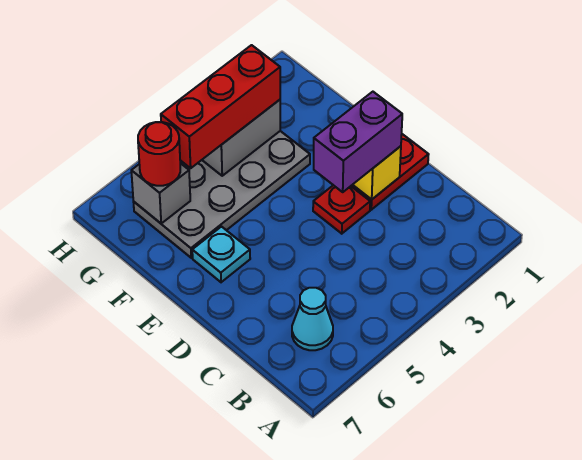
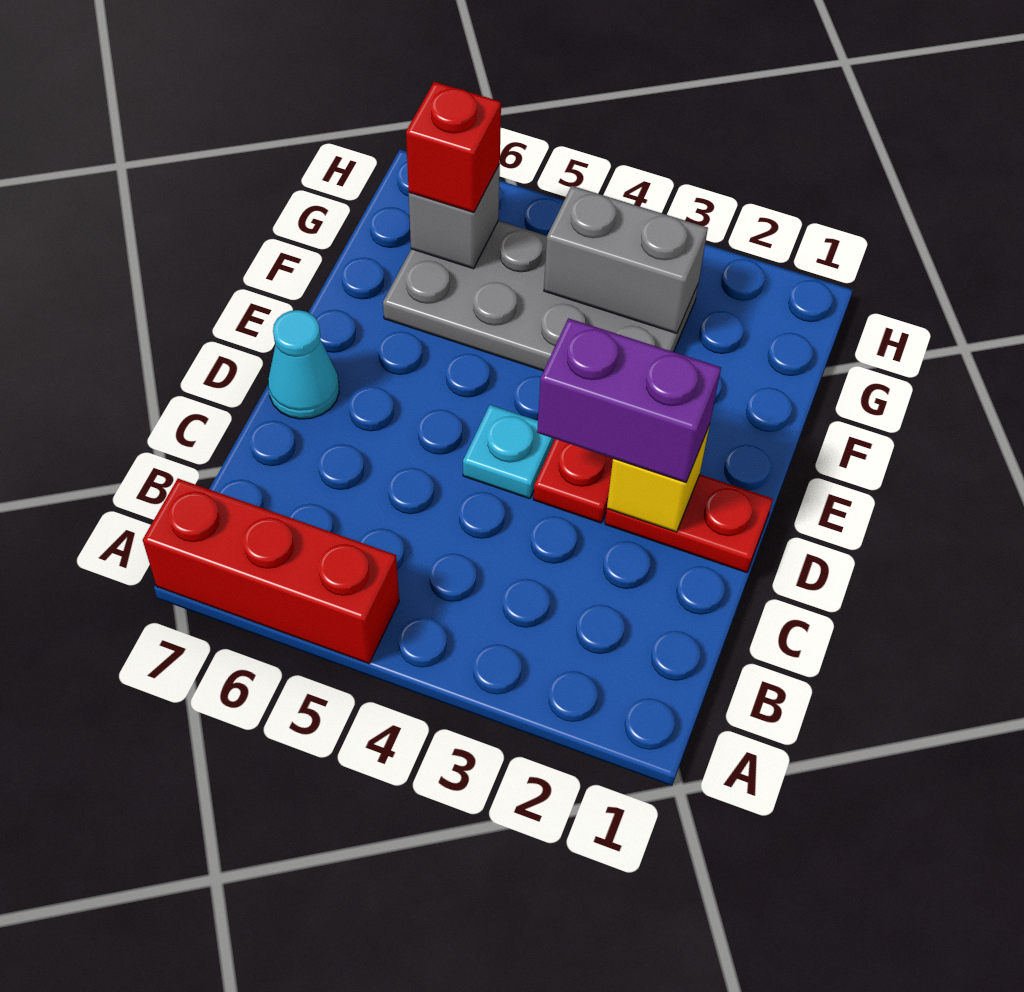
cyan 1x1 cone [292,288,333,350] -> cyan 1x1 cone moved to [268,310,339,419]
cyan 1x1 plate [192,227,250,282] -> cyan 1x1 plate moved to [463,405,555,499]
red 1x3 brick [161,45,280,168] -> red 1x3 brick moved to [143,479,399,664]
red 1x1 round brick [138,122,180,186] -> red 1x1 brick [406,82,501,213]

